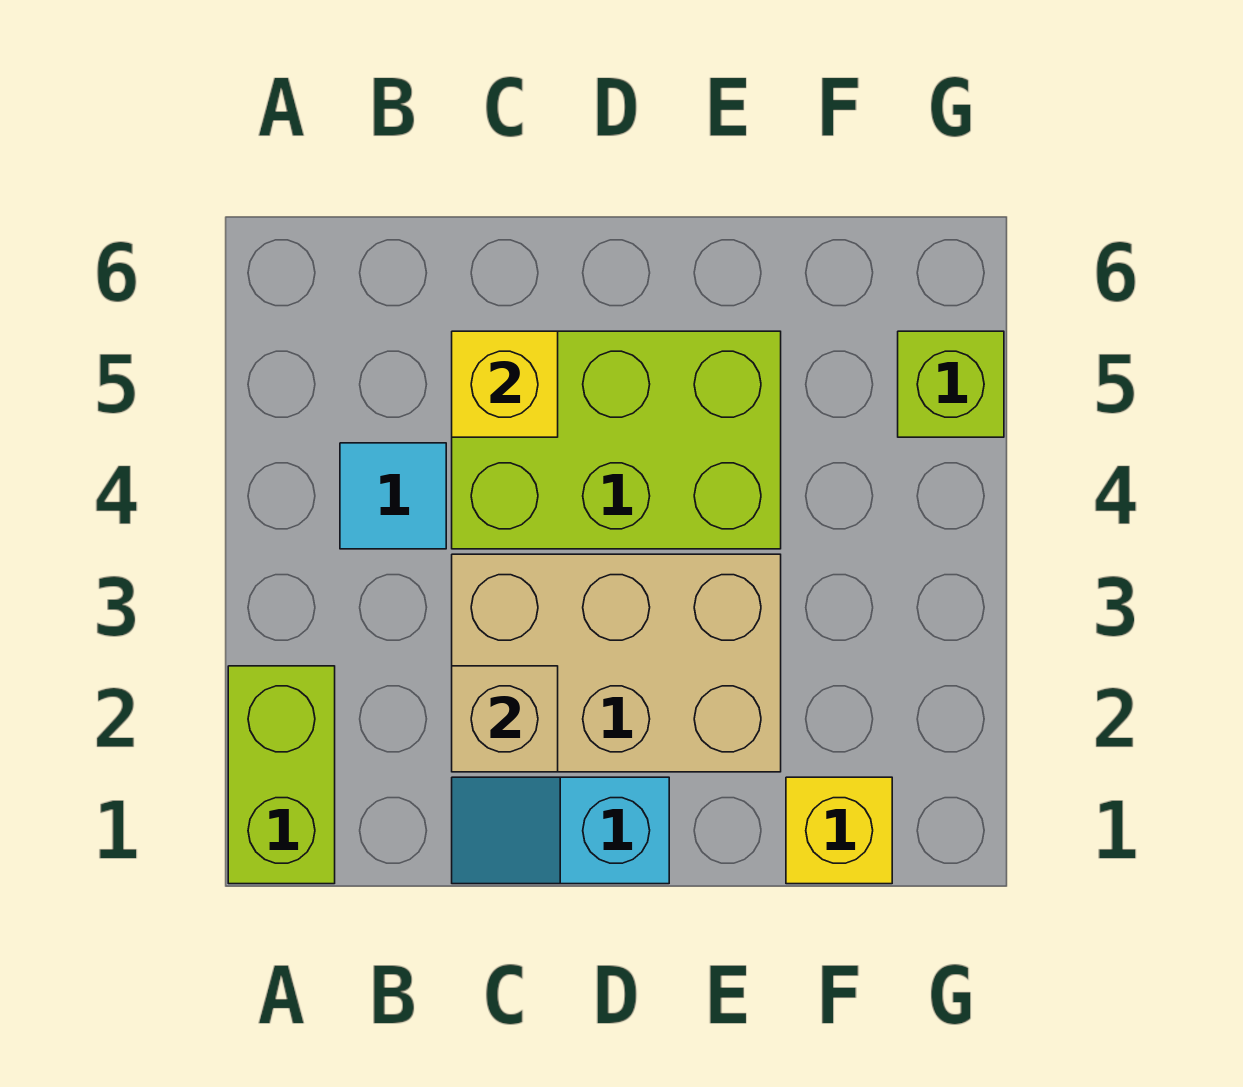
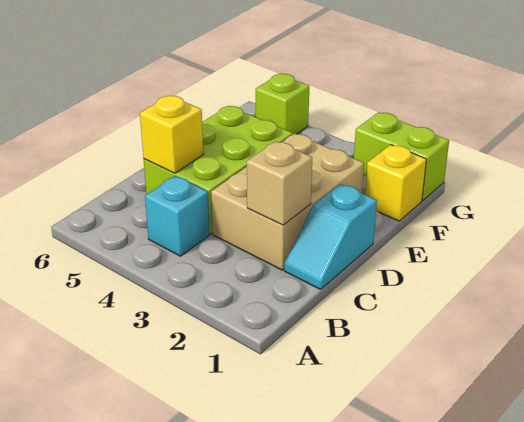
lime 1x2 brick [228,666,335,884] -> lime 1x2 brick moved to [354,112,449,201]
cyan 1x1 tile [340,443,446,549] -> cyan 1x1 brick [145,176,210,256]

